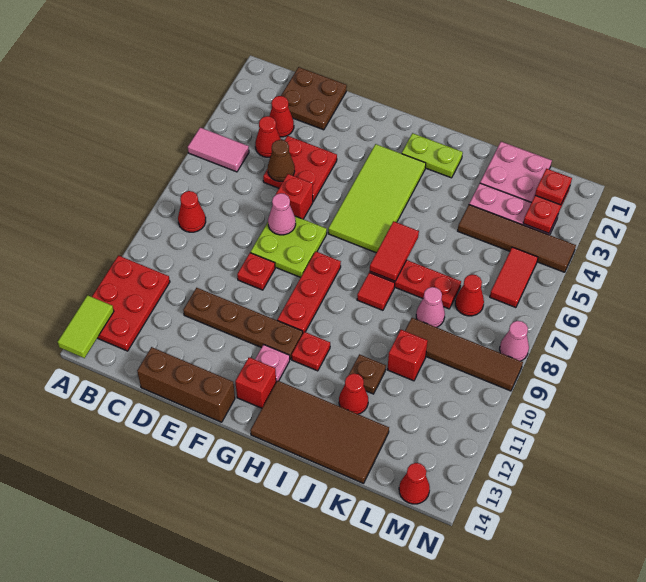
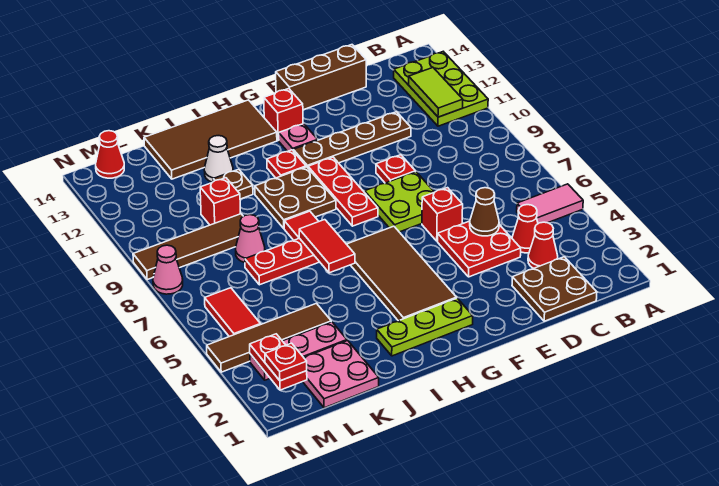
red 2x3 plate [92,255,170,351] -> lime 2x3 plate [394,52,488,126]
lime 1x2 tile [58,295,114,358] -> lime 1x2 tile moved to [409,68,463,117]
red 1x1 cone [178,191,206,232] -> none
pink 1x1 cone [268,193,296,235] -> none
lime 2x4 tile [328,144,426,253] -> brown 2x4 tile [347,226,457,321]
lime 1x2 plate [402,133,463,178] -> lime 1x3 plate [377,298,473,356]
none -> brown 2x2 plate [255,167,336,228]
red 1x1 cone [339,373,368,414] -> white 1x1 cone [204,136,233,182]
red 1x1 cone [455,275,484,316] -> none

